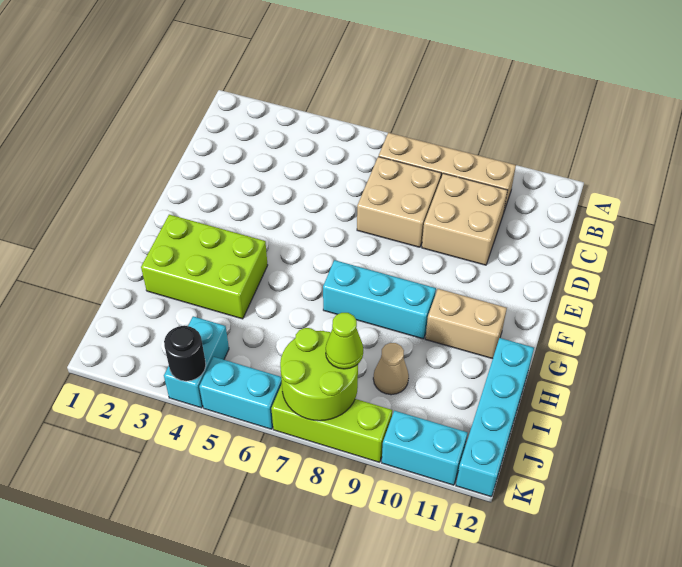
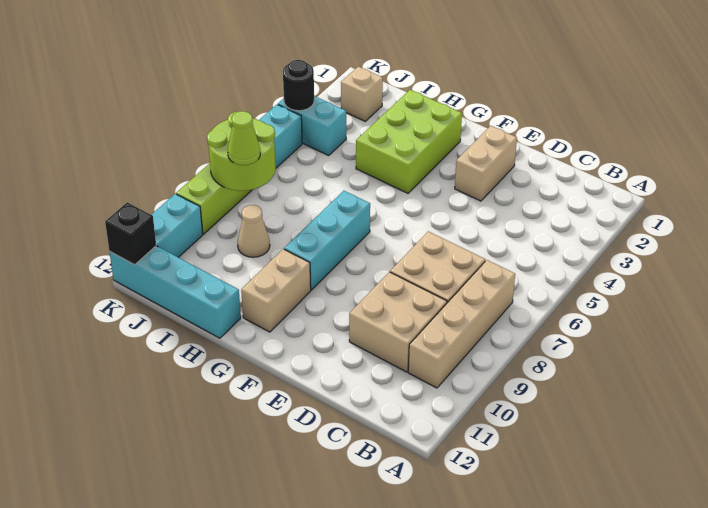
none -> tan 1x2 brick [455,126,517,201]
none -> tan 1x1 brick [341,66,383,121]
none -> black 1x1 brick [105,202,156,265]

